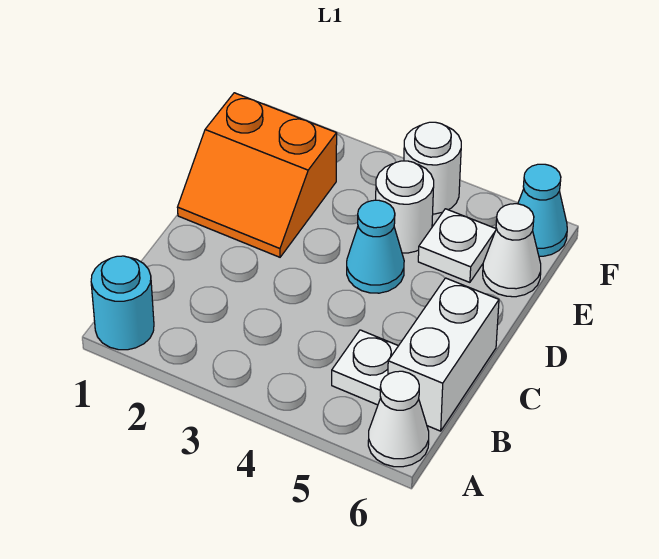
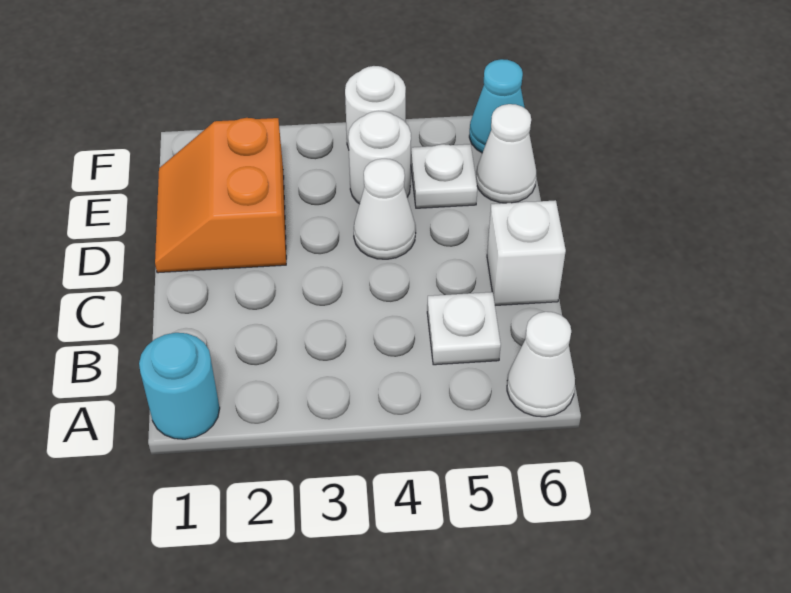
white 1x2 brick [388,278,499,431] -> white 1x1 brick [487,200,566,305]
orange 2x2 slope [177,93,337,257] -> orange 2x2 slope turned to [155,118,286,273]
cyan 1x1 cone [347,200,404,293] -> white 1x1 cone [354,159,416,259]

